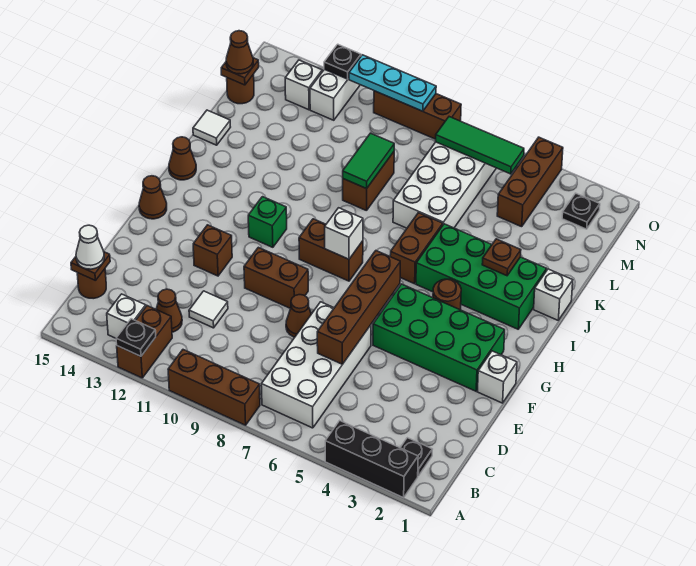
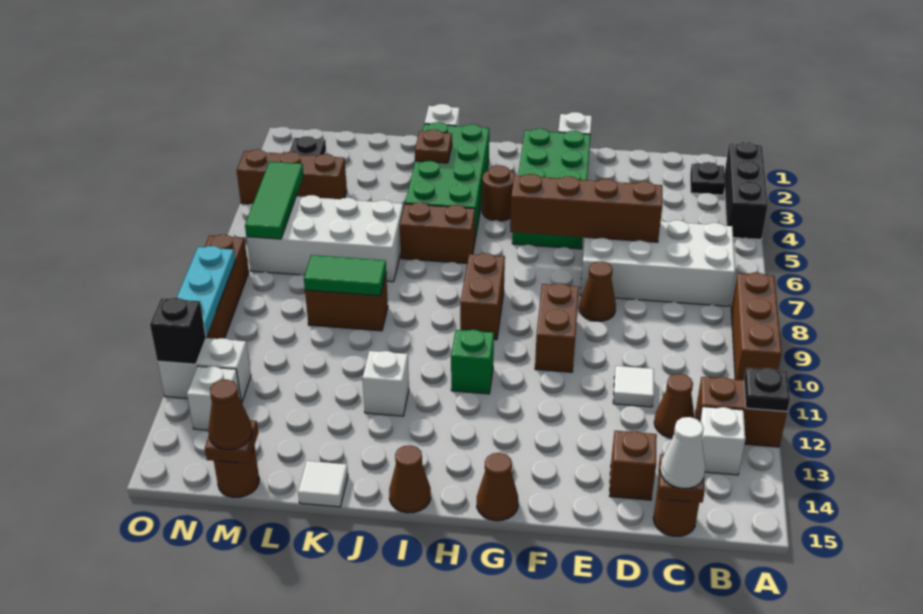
brown 1x1 brick [193,225,232,276] -> brown 1x1 brick moved to [610,431,657,500]
white 1x1 brick [325,208,363,259] -> white 1x1 brick moved to [363,351,409,416]
black 1x1 plate [324,44,361,79] -> black 1x1 brick [150,298,206,364]

